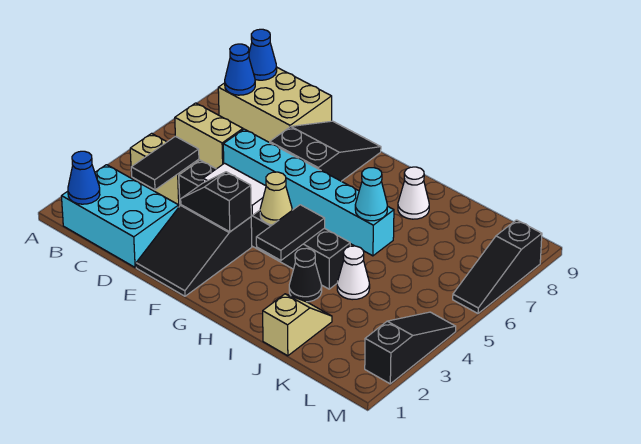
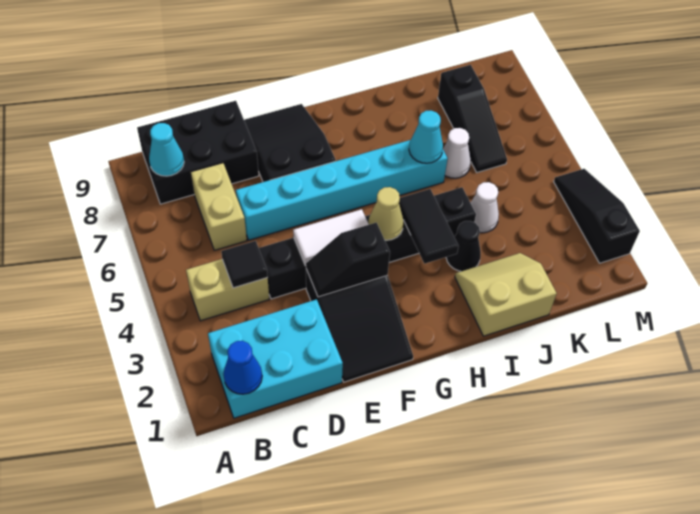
tan 1x2 brick [175,103,243,169] -> tan 1x2 brick turned to [191,163,247,250]
tan 2x3 brick [218,68,332,143] -> black 2x3 brick [137,101,259,204]
blue 1x1 cone [225,44,255,95] -> cyan 1x1 cone [149,123,184,176]
blue 1x1 cone [249,29,277,80] -> none
black 1x2 tile [131,136,199,190] -> black 1x1 tile [221,241,268,288]
white 1x1 cone [398,167,429,219] -> white 1x1 cone moved to [443,128,471,178]
tan 1x2 slope [263,294,332,356] -> tan 2x2 slope [455,253,557,336]
black 1x3 slope [453,220,542,313] -> black 1x3 slope moved to [438,65,507,172]

